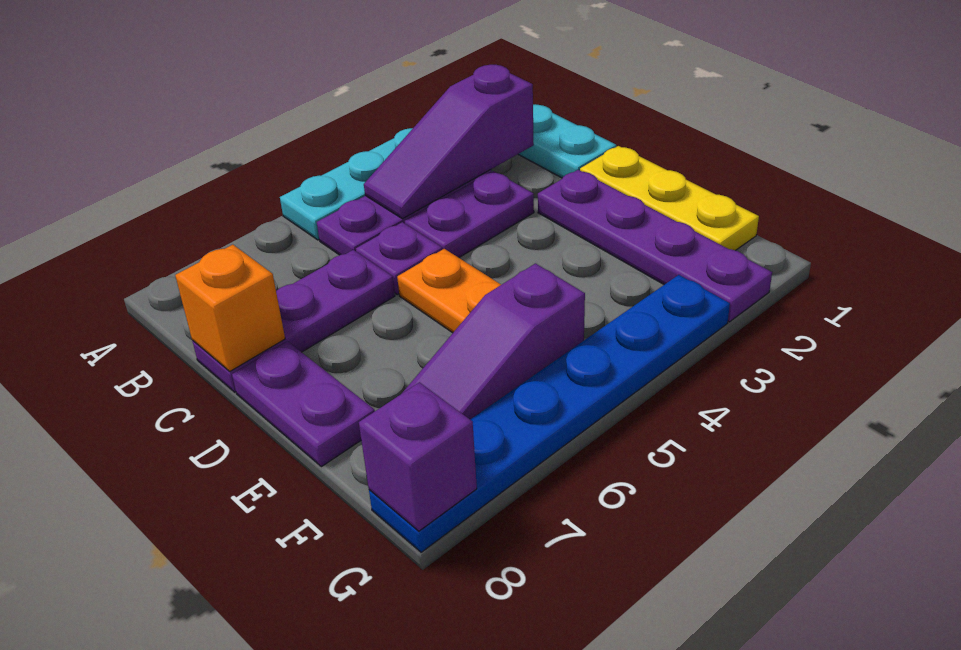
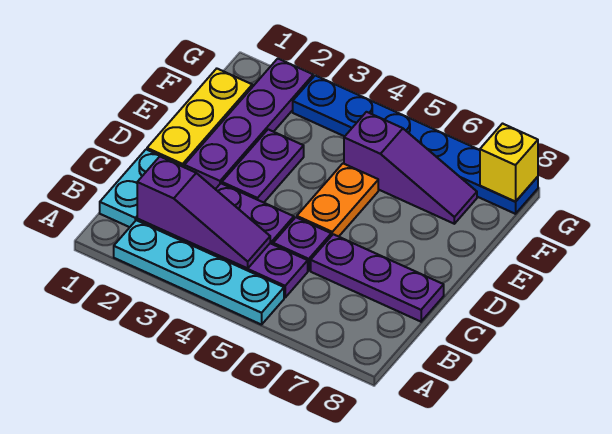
orange 1x1 brick [175,245,285,371] -> none
purple 1x2 plate [232,341,375,467] -> purple 1x2 plate moved to [222,129,304,203]
purple 1x1 brick [359,382,477,531] -> yellow 1x1 brick [480,124,538,202]

